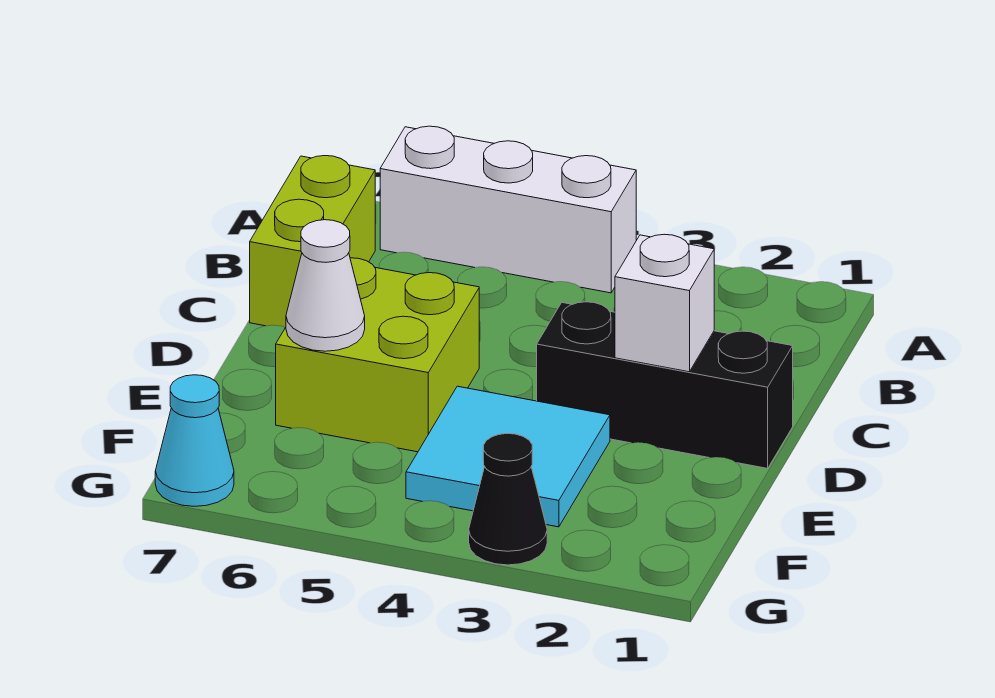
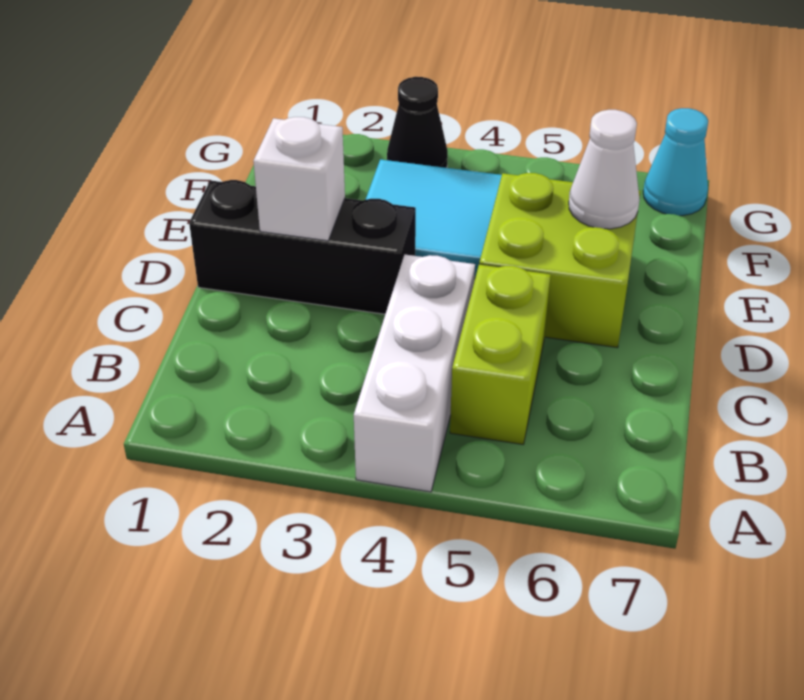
white 1x3 brick [380,126,636,293] -> white 1x3 brick turned to [354,255,475,492]
lime 1x2 brick [250,156,375,327] -> lime 1x2 brick moved to [450,265,551,444]

